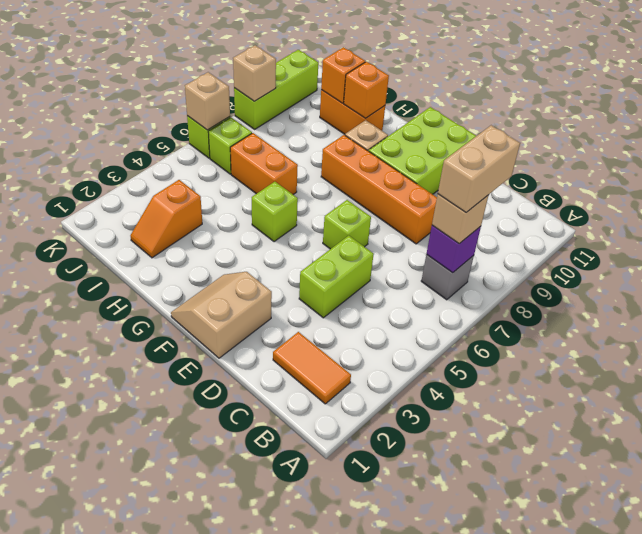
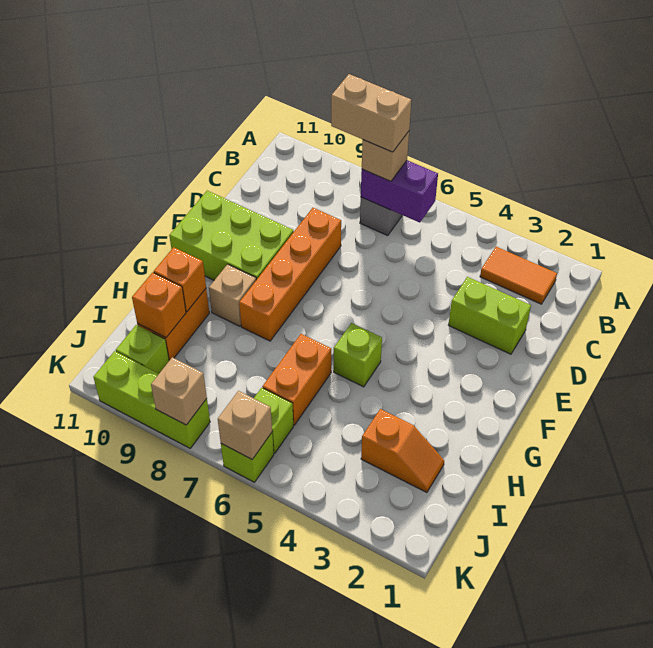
orange 1x2 tile [273,332,351,404] -> orange 1x2 tile turned to [480,247,557,304]
purple 1x1 brick [427,225,481,273] -> purple 1x2 brick [361,160,438,223]
lime 1x2 brick [299,236,374,318] -> lime 1x2 brick moved to [449,277,531,354]
tan 2x2 slope [171,272,272,358] -> none
lime 1x1 brick [323,200,371,249] -> lime 1x1 brick moved to [116,325,169,374]

